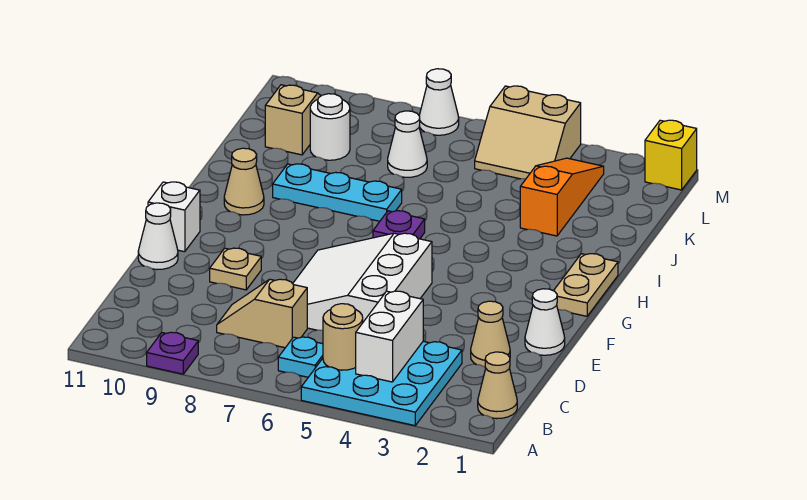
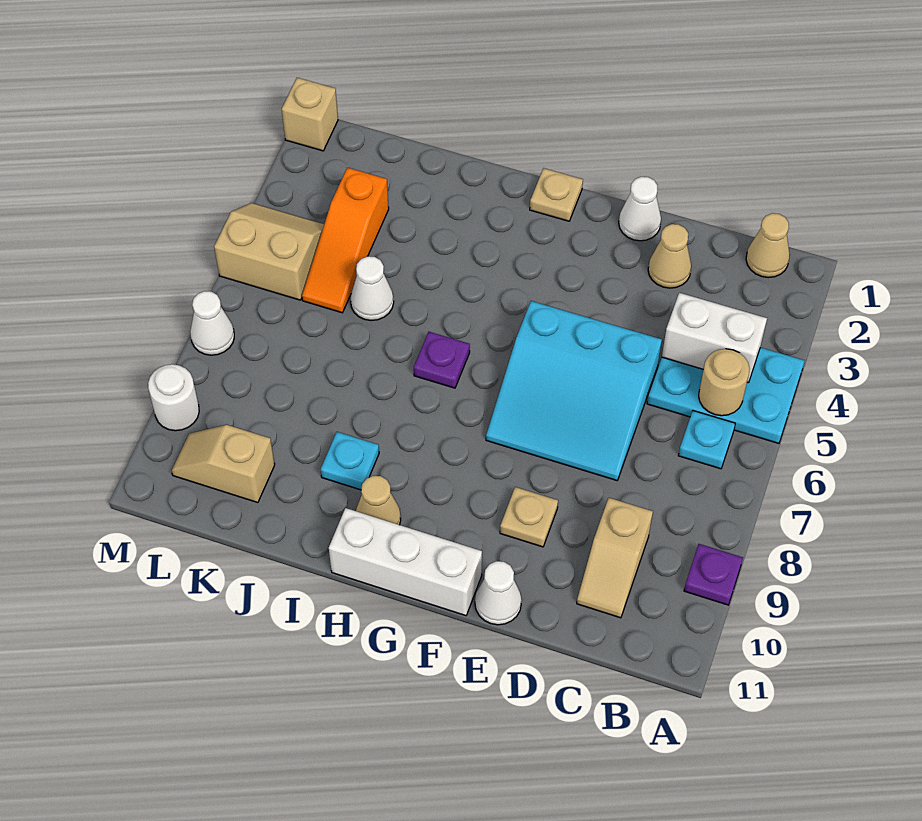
cyan 3x3 plate [301,341,462,426] -> cyan 2x3 plate [647,347,805,443]
tan 1x2 slope [217,279,307,348] -> tan 1x2 slope moved to [577,498,653,618]
white 3x3 slope [293,233,432,330] -> cyan 3x3 slope [486,301,662,480]
white 1x1 brick [148,182,200,252] -> white 1x3 brick [329,508,482,616]
tan 1x2 plate [554,254,618,316] -> tan 1x1 plate [530,168,583,221]
cyan 1x3 plate [273,164,402,221] -> cyan 1x1 plate [321,432,379,490]
orange 1x3 slope [520,158,604,236] -> orange 1x3 slope turned to [302,168,389,313]
white 1x1 cone [388,111,427,177] -> white 1x1 cone moved to [350,256,394,321]
white 1x1 round brick [310,94,350,160] -> white 1x1 round brick moved to [148,364,199,431]
tan 2x2 slope [475,86,581,179] -> tan 2x2 slope turned to [214,203,324,300]
yellow 1x1 brick [645,120,697,190] -> tan 1x1 brick [282,78,338,151]

